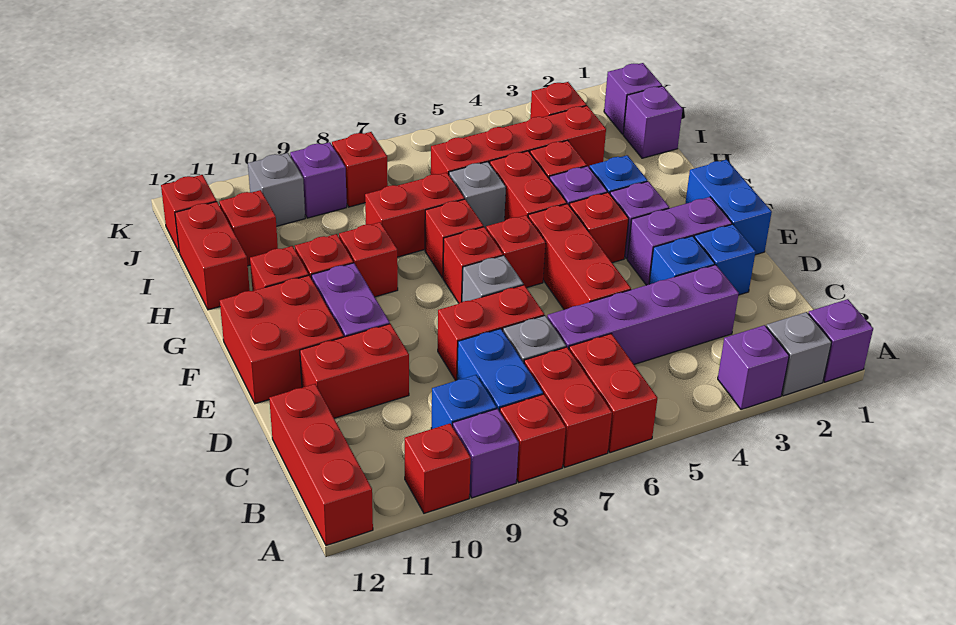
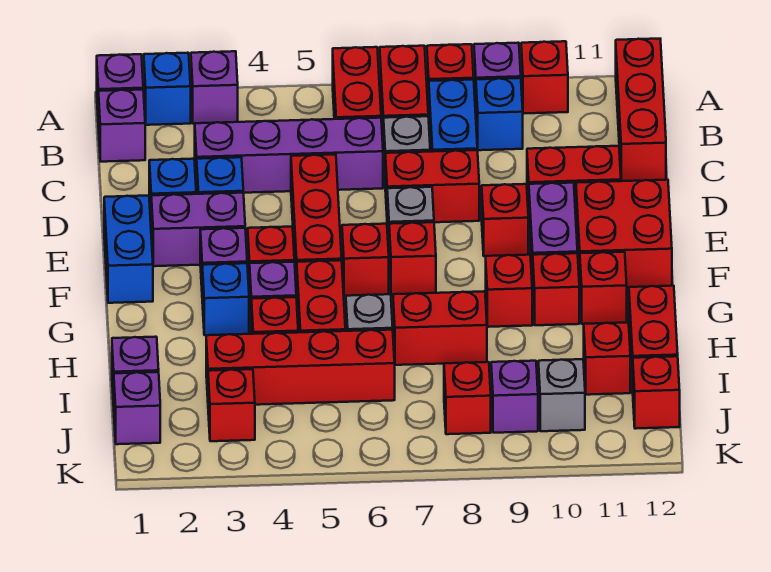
grey 1x1 brick [766,312,832,396] -> blue 1x1 brick [143,53,191,125]
none -> purple 1x1 brick [98,90,145,162]
red 1x1 brick [425,199,483,278] -> red 1x1 brick moved to [482,184,528,256]

